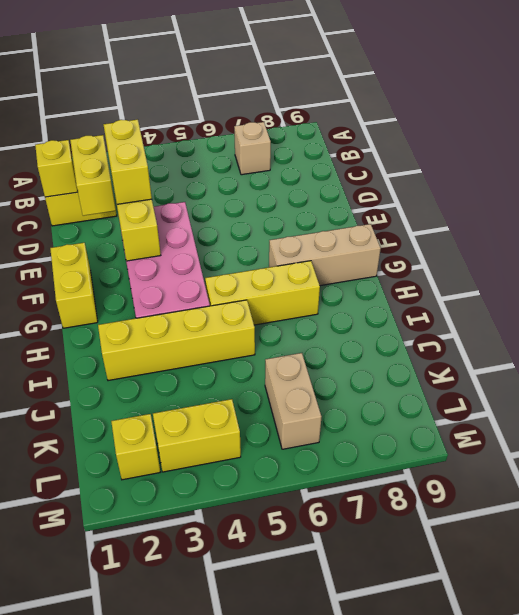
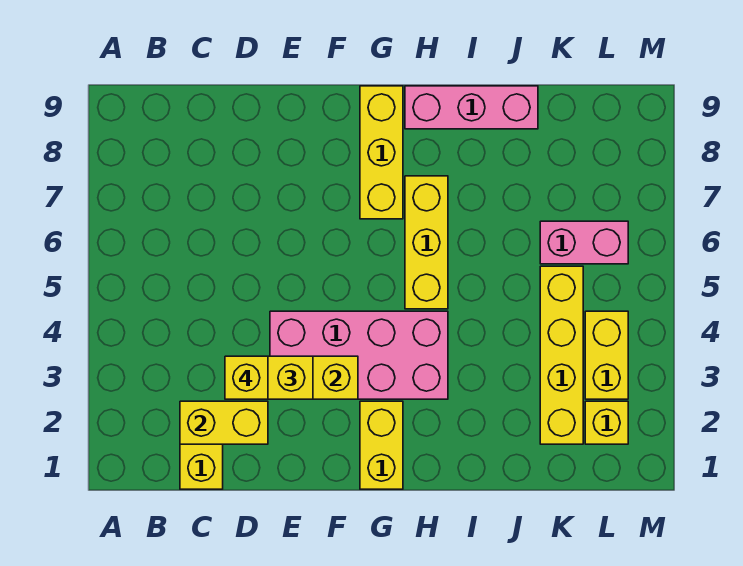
tan 1x1 brick [234,122,271,175] -> none
yellow 1x1 brick [35,140,78,197] -> yellow 1x1 brick moved to [225,356,268,399]
yellow 1x2 brick [50,243,98,328] -> yellow 1x2 brick turned to [360,401,403,489]
tan 1x3 brick [269,224,381,286] -> yellow 1x3 brick [360,86,403,219]
none -> pink 1x3 brick [405,86,538,129]
yellow 1x4 brick [98,300,255,381] -> yellow 1x4 brick moved to [540,266,583,444]
tan 1x2 brick [265,353,321,449] -> pink 1x2 brick [540,221,628,264]

